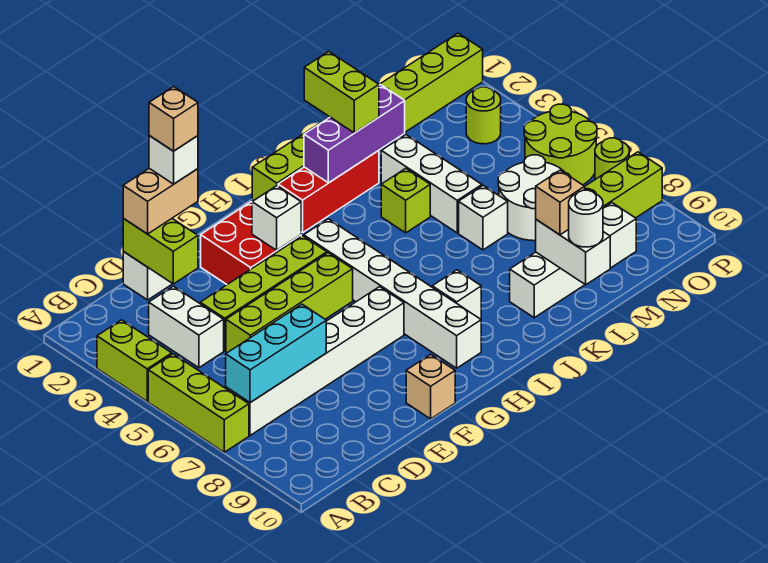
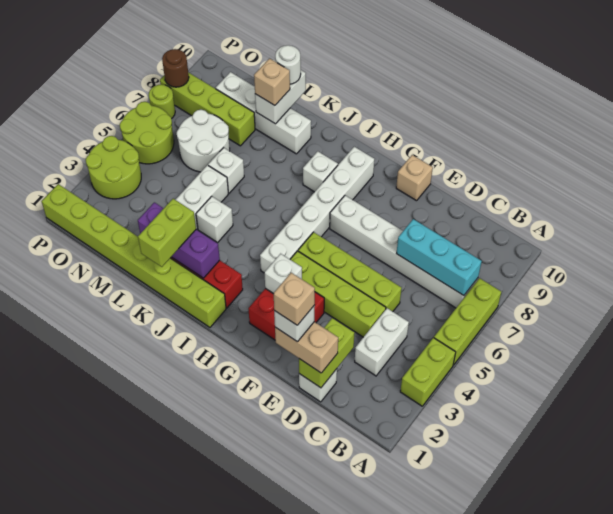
lime 1x1 brick [381,168,430,233] -> white 1x1 brick [196,196,233,242]
lime 1x1 round brick [466,87,501,144] -> lime 2x2 round brick [86,136,141,199]
none -> brown 1x1 round brick [162,49,189,87]

